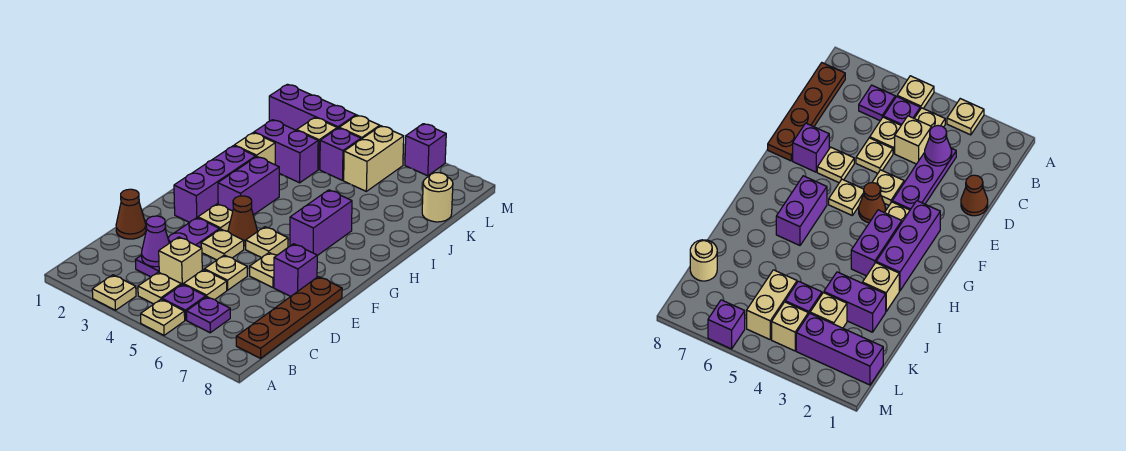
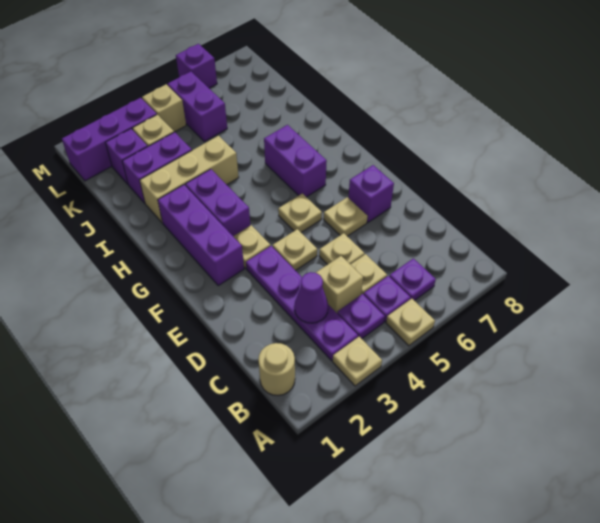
tan 1x1 plate [138,272,181,304] -> purple 1x1 plate [337,294,385,339]
brown 1x4 plate [236,277,342,358] -> none
purple 1x3 plate [135,218,220,277] -> purple 1x4 plate [246,246,358,361]
brown 1x1 cone [116,189,146,239] -> none
brown 1x1 cone [228,196,257,246] -> none
tan 1x1 brick [234,133,275,165] -> tan 1x3 brick [140,136,239,223]
purple 1x1 brick [320,128,361,180] -> purple 1x1 brick moved to [106,129,148,184]
tan 1x2 brick [344,126,404,191] -> purple 1x2 brick [168,72,227,142]
tan 1x1 round brick [422,173,453,222] -> tan 1x1 round brick moved to [258,343,295,395]

